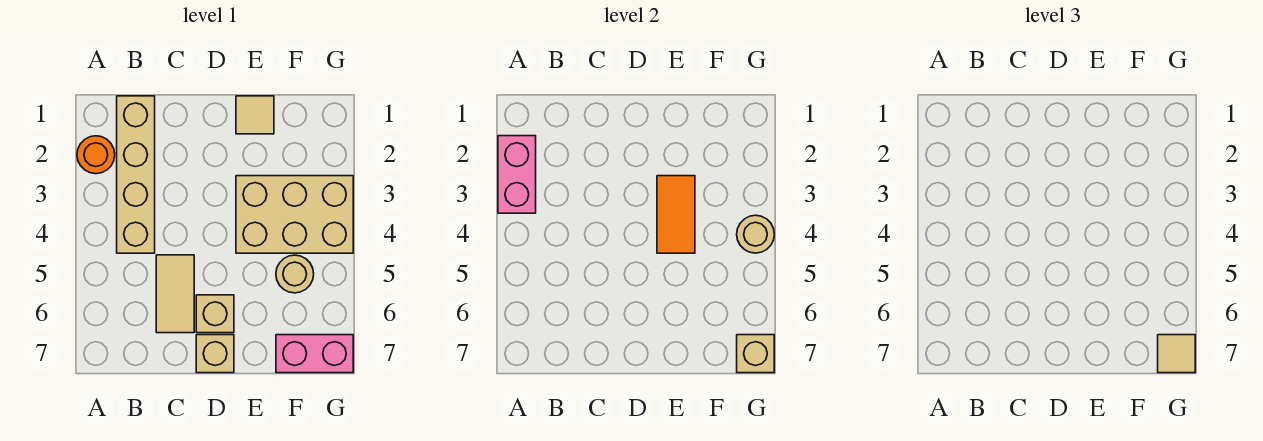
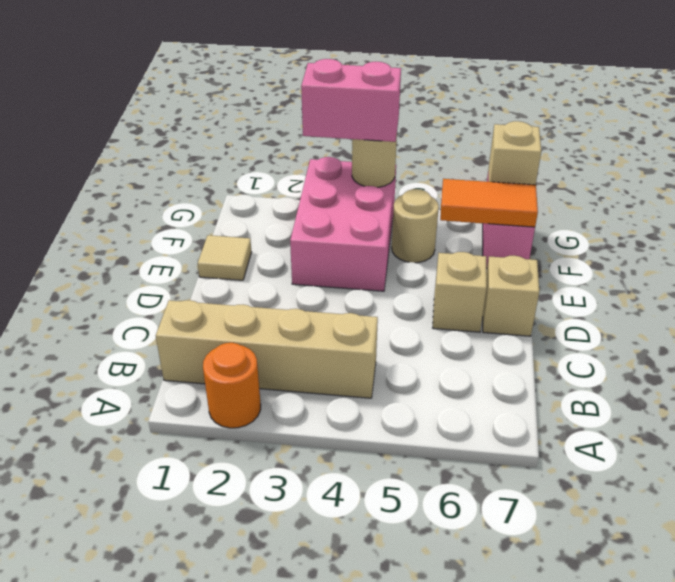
pink 1x2 brick [498,136,536,213] -> pink 1x2 brick moved to [301,59,401,142]
tan 1x2 tile [156,255,194,333] -> none
tan 2x3 brick [236,176,353,253] -> pink 2x3 brick [290,157,396,291]
orange 1x2 tile [657,176,695,253] -> orange 1x2 tile moved to [440,179,538,227]
tan 1x1 tile [1158,335,1195,373] -> none

